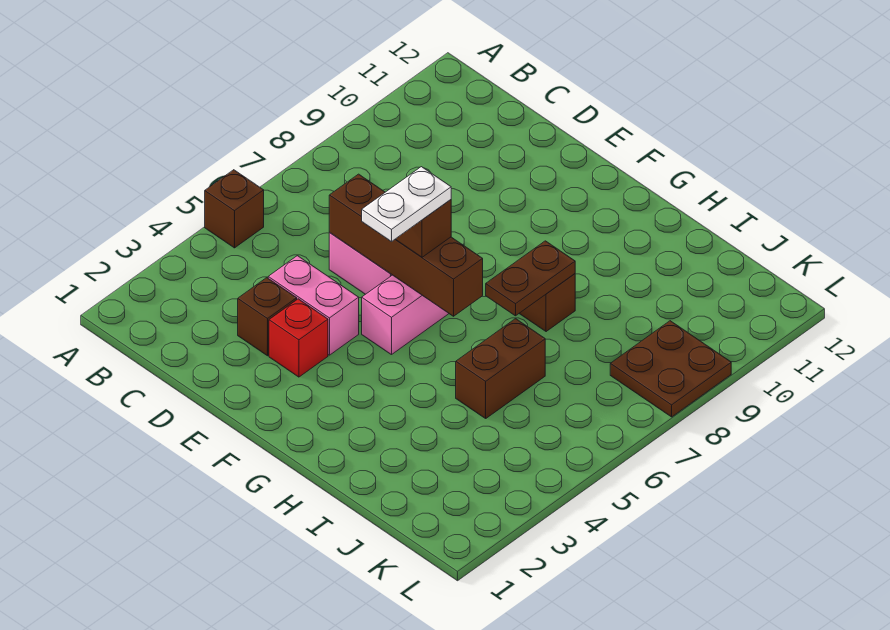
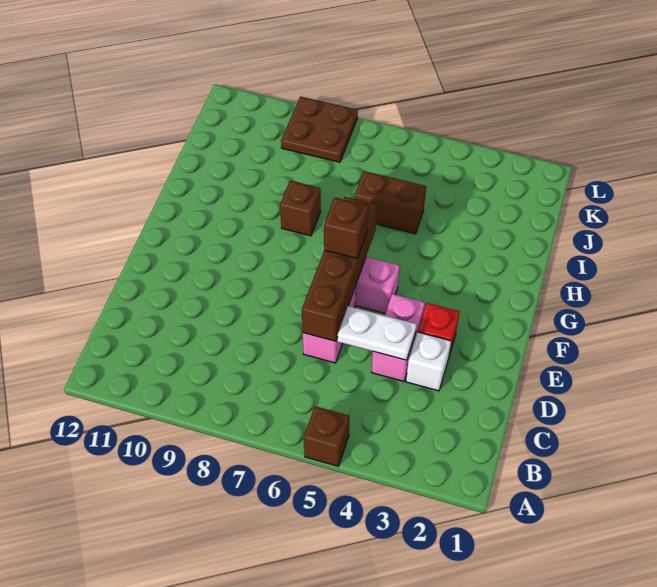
brown 1x1 brick [238,278,297,356] -> white 1x1 brick [406,332,451,391]
white 1x2 plate [362,167,451,242] -> white 1x2 plate moved to [338,306,417,360]
brown 1x2 plate [486,241,575,316] -> none

